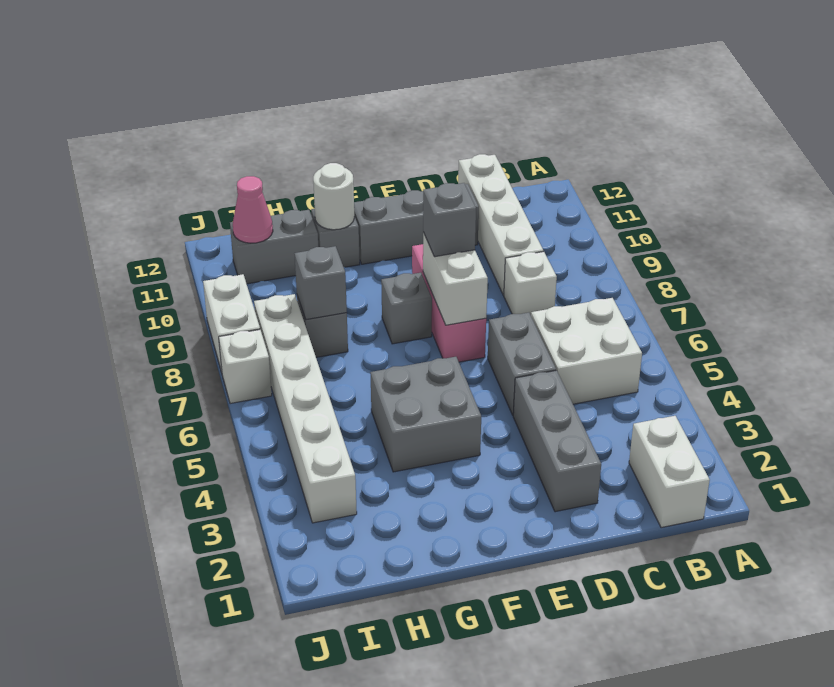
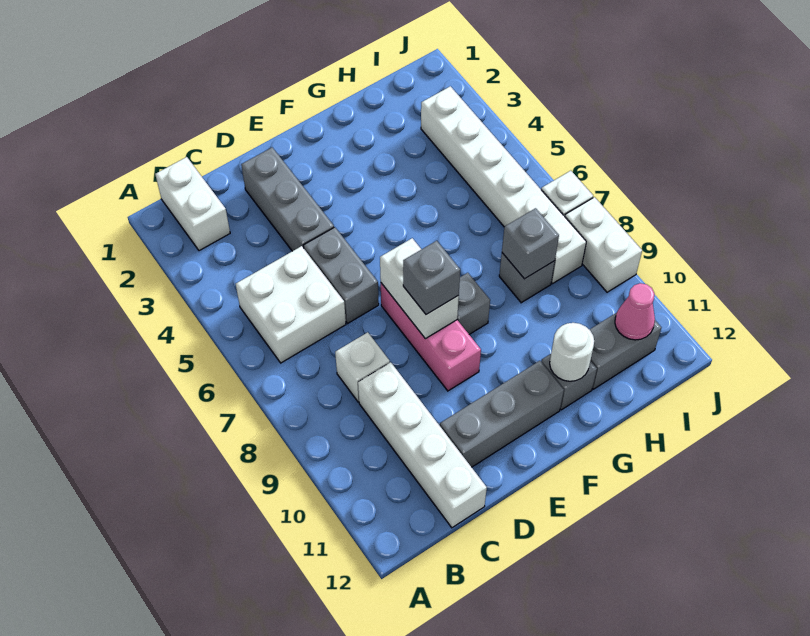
grey 2x2 brick [370,357,481,472] -> none

